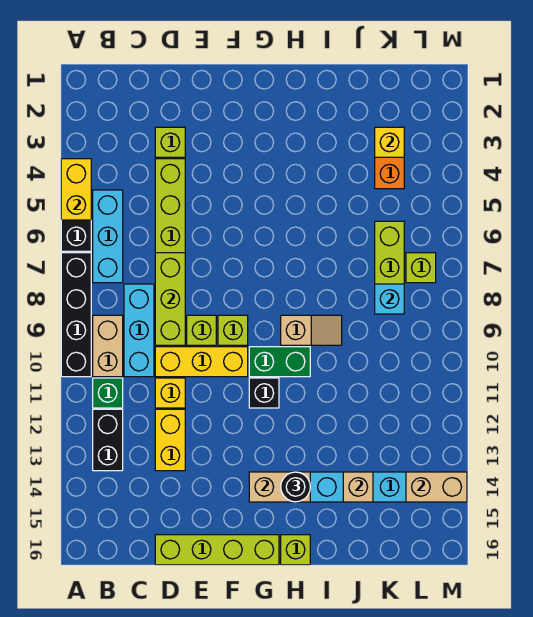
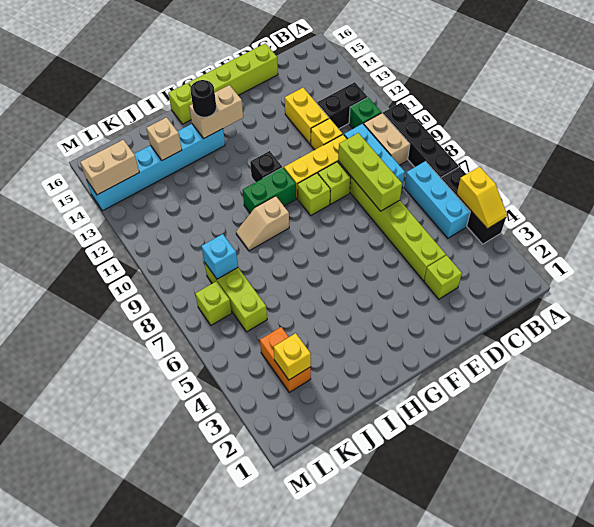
yellow 1x2 brick [61,159,91,220] -> yellow 1x2 slope [457,167,507,229]
black 1x2 brick [93,409,123,471] -> black 1x2 brick turned to [317,82,368,129]

